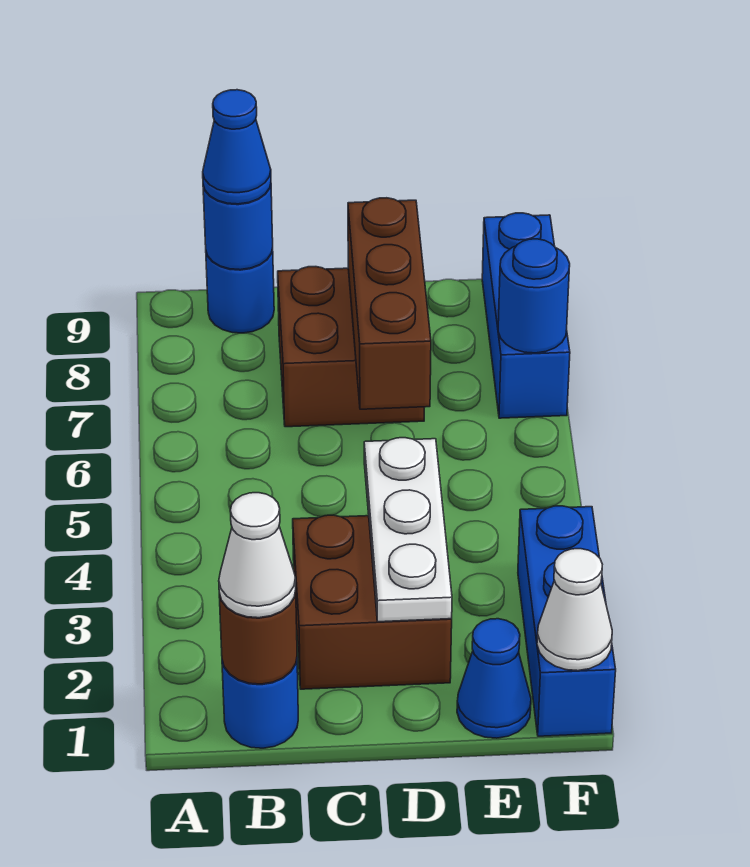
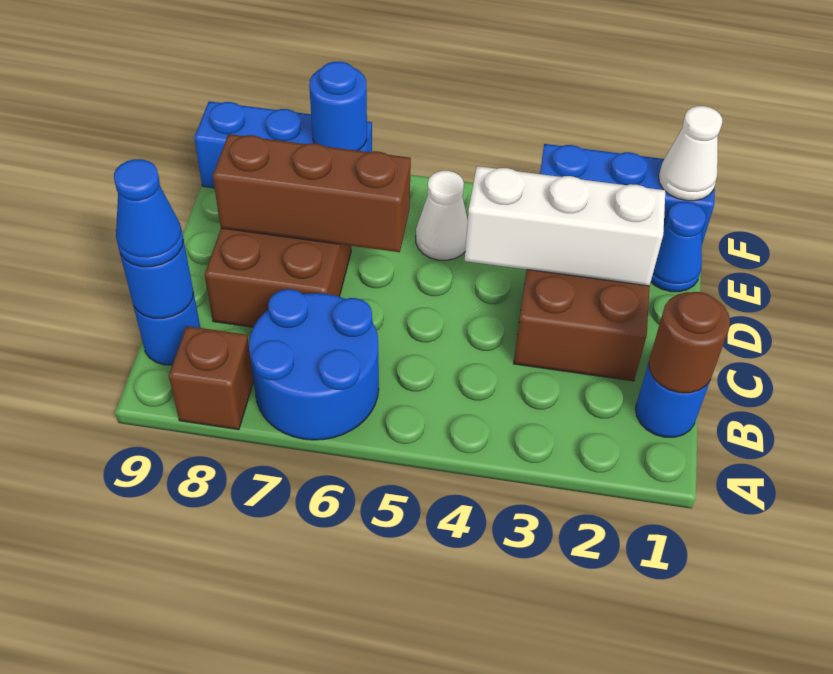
none -> blue 2x2 round brick [249,289,379,440]
none -> brown 1x1 brick [169,326,254,430]
white 1x1 cone [219,493,296,618] -> white 1x1 cone moved to [416,171,468,260]
white 1x3 plate [364,438,452,622] -> white 1x3 brick [465,166,665,286]

